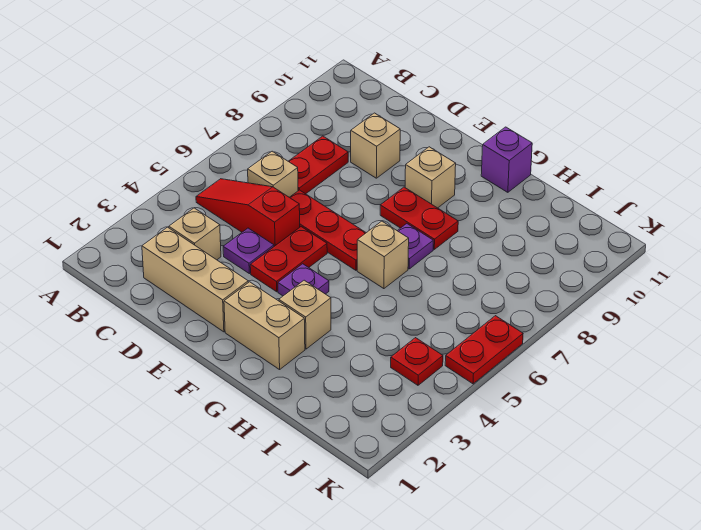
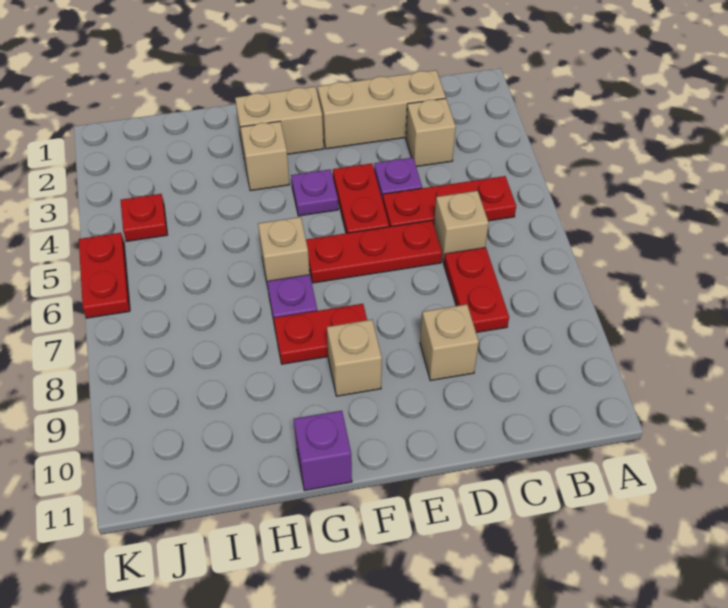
red 1x3 slope [196,179,300,246] -> red 1x3 plate [383,176,516,227]

